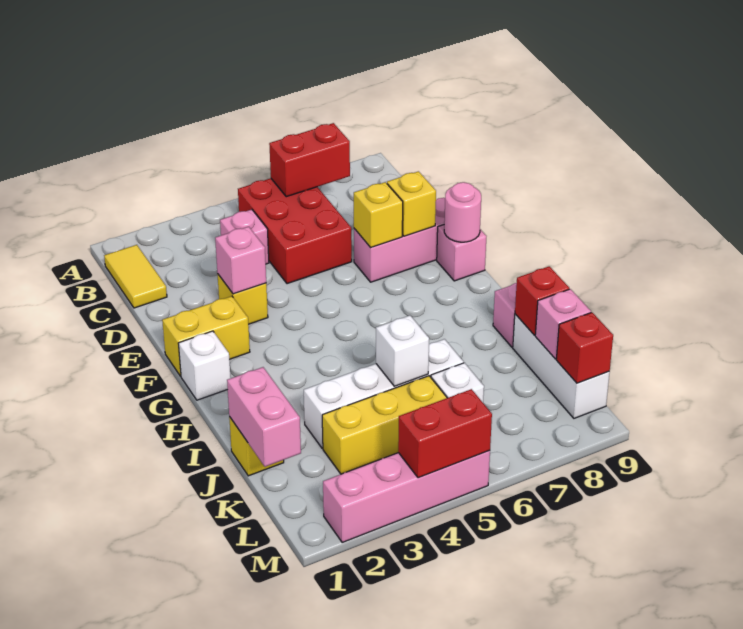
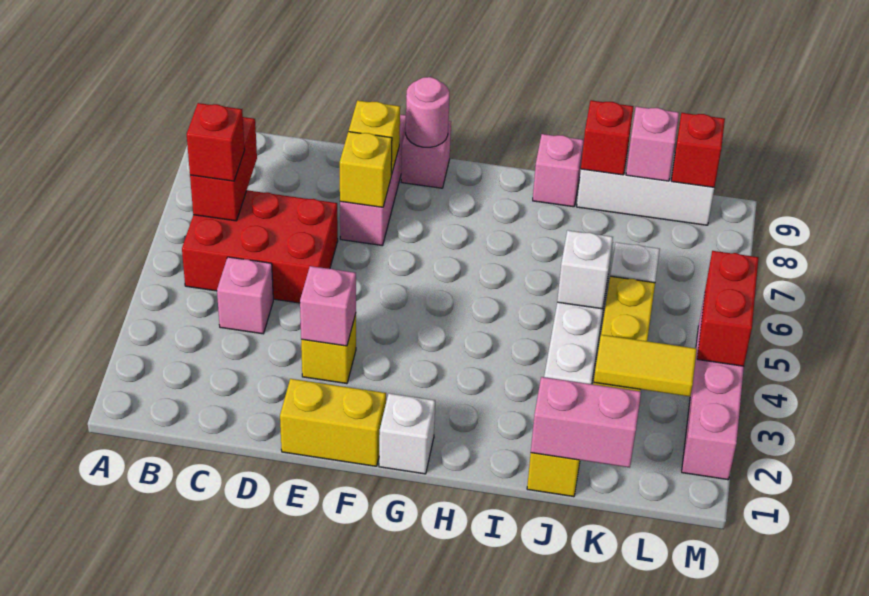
yellow 1x2 tile [104,245,167,308] -> yellow 1x2 tile moved to [594,335,697,397]
none -> red 1x1 brick [187,103,245,181]
yellow 1x2 brick [162,296,250,376] -> yellow 1x2 brick turned to [280,379,386,466]

